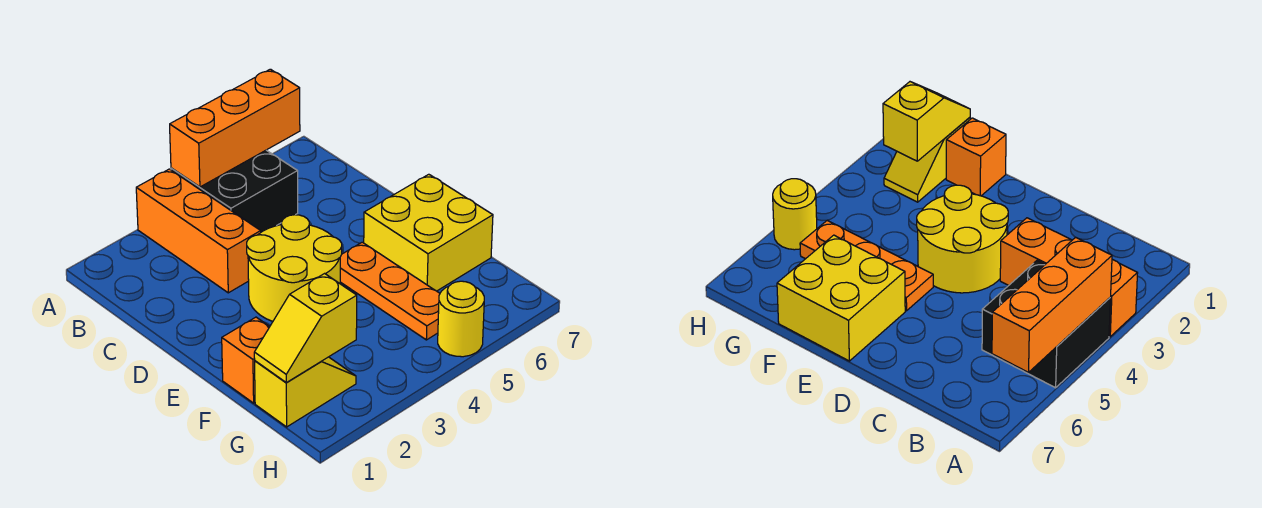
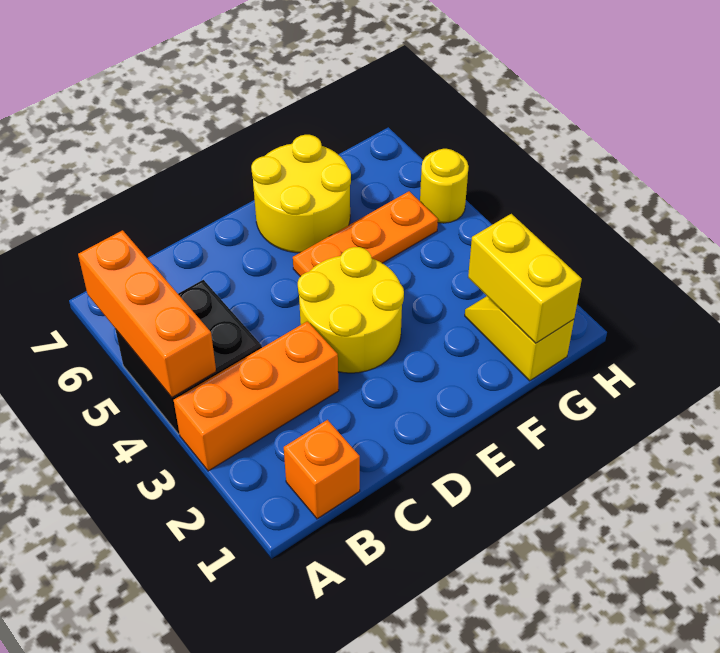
yellow 2x2 brick [364,174,493,291] -> yellow 2x2 round brick [251,135,351,253]
orange 1x1 brick [222,317,270,403] -> orange 1x1 brick moved to [284,420,360,519]
yellow 1x2 slope [254,274,357,382] -> yellow 1x2 brick [468,214,582,343]

